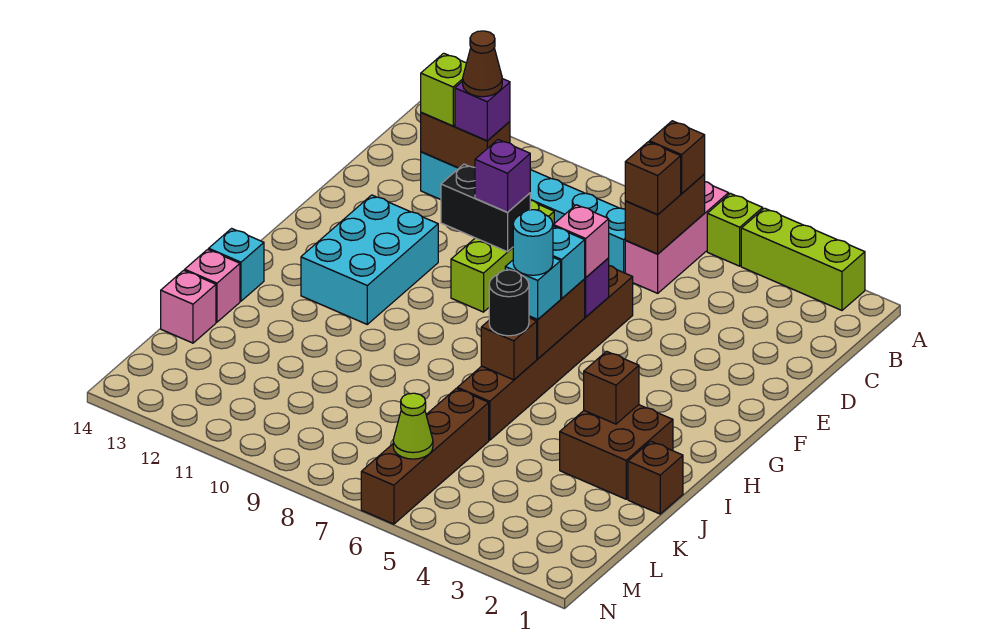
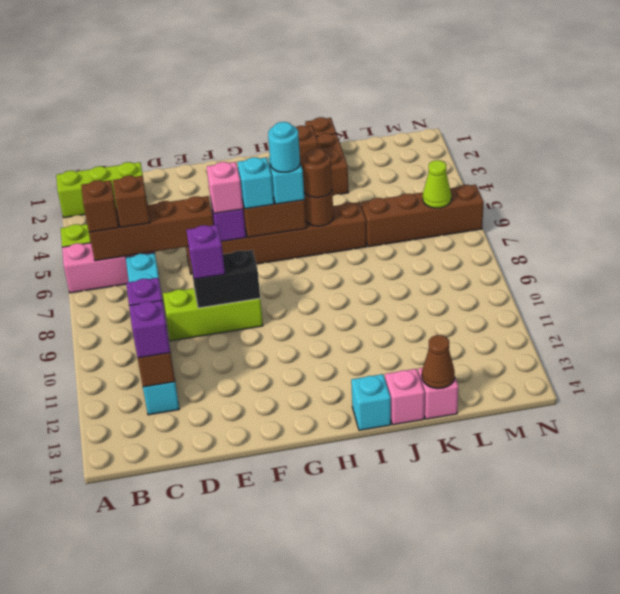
lime 1x3 brick [741,208,865,310] -> lime 1x3 brick turned to [56,162,143,218]
brown 1x2 brick [625,174,705,254] -> brown 1x4 brick [89,196,214,261]
brown 1x1 cone [463,31,502,97] -> brown 1x1 cone moved to [422,335,455,389]
lime 1x1 brick [421,53,466,126] -> purple 1x1 brick [129,300,170,358]
black 1x2 brick [441,164,530,252] -> black 1x2 brick turned to [191,250,260,308]
cyan 2x3 brick [301,195,438,324] -> none
brown 1x1 brick [481,318,537,380] -> brown 1x1 round brick [304,191,334,226]
black 1x1 round brick [489,270,529,336] -> brown 1x1 round brick [301,148,332,198]

